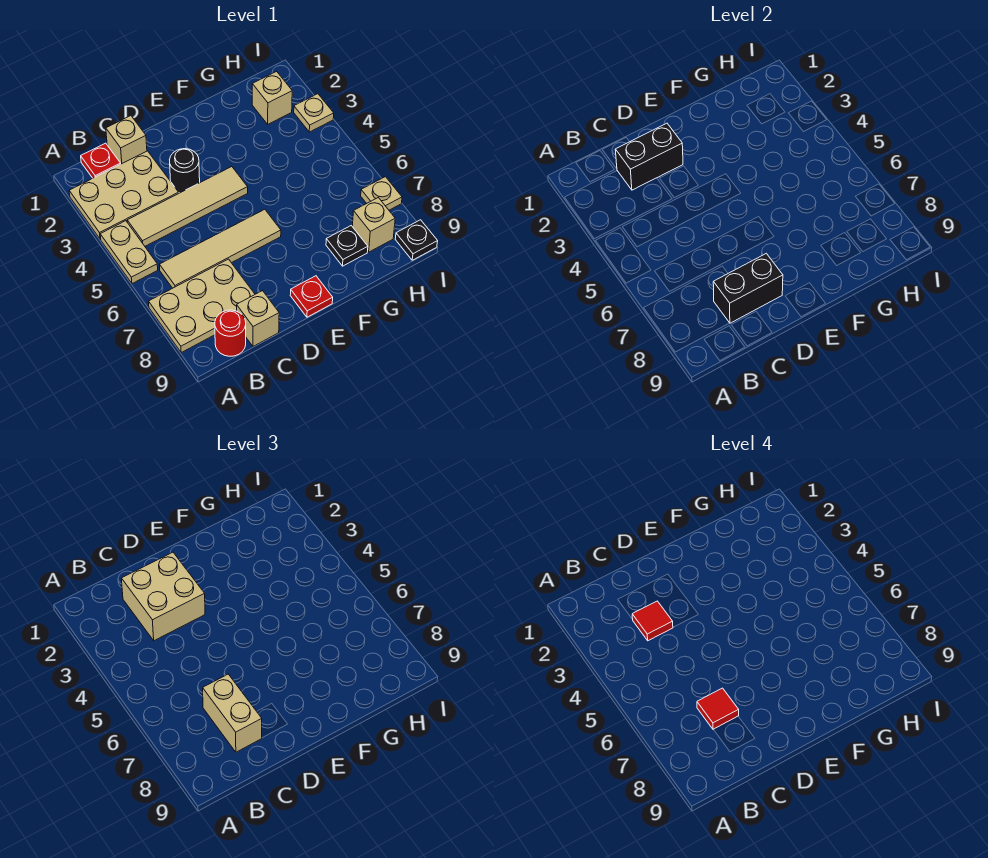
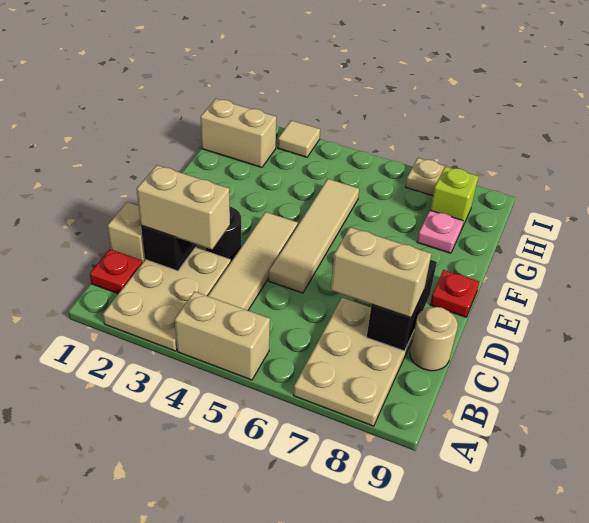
tan 1x2 plate [100,221,158,284] -> tan 1x2 brick [175,291,270,380]
tan 1x4 tile [159,209,281,288] -> tan 1x4 tile moved to [269,179,359,293]
red 1x1 round brick [215,310,246,356] -> none
tan 2x2 brick [121,552,205,641] -> tan 1x2 brick [137,165,230,249]
red 1x1 tile [632,601,673,641] -> none
red 1x1 tile [697,688,739,729] -> none
tan 1x1 brick [237,291,279,346] -> tan 1x1 round brick [410,307,458,371]
black 1x1 plate [326,226,368,266] -> pink 1x1 plate [417,210,463,253]
tan 1x1 brick [252,71,292,124] -> tan 1x2 brick [201,99,276,167]
tan 1x1 brick [352,198,395,252] -> lime 1x1 brick [430,166,479,230]
tan 1x1 plate [294,94,334,132] -> tan 1x1 tile [278,121,320,157]
black 1x1 plate [395,220,438,260] -> none

